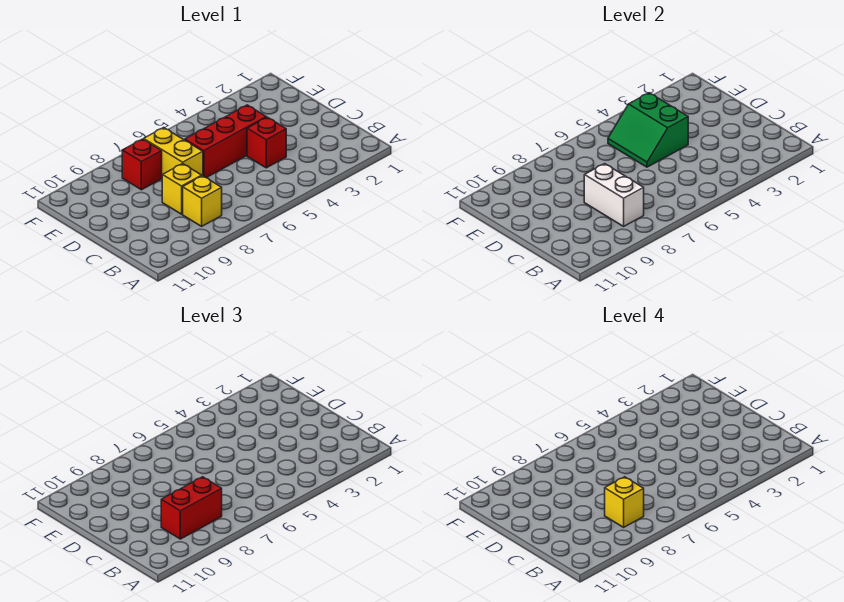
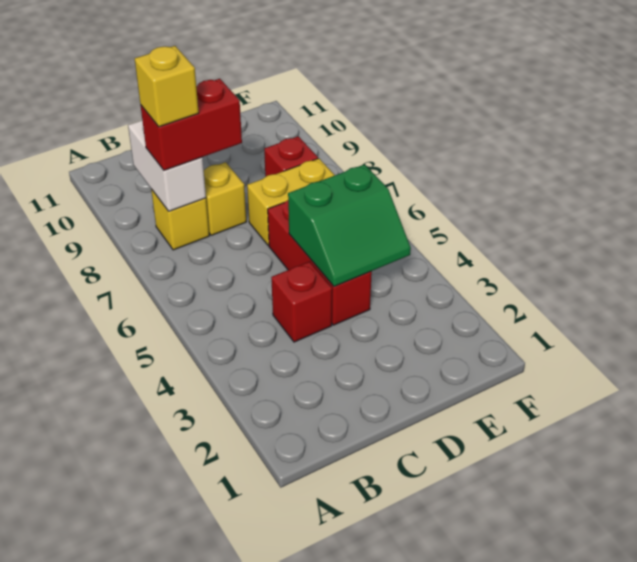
white 1x2 brick [584,164,644,226] -> white 1x2 brick turned to [128,120,206,211]
red 1x2 brick [161,477,222,539] -> red 1x2 brick turned to [141,79,242,170]
green 2x2 slope [608,93,688,167] -> green 2x2 slope turned to [288,164,411,286]

